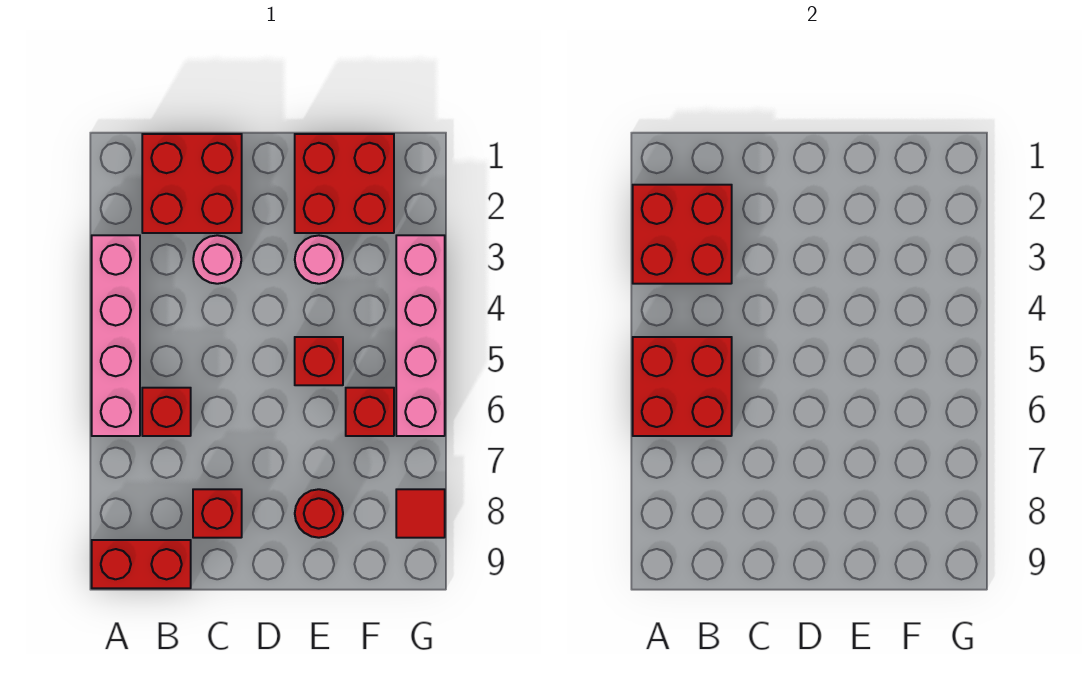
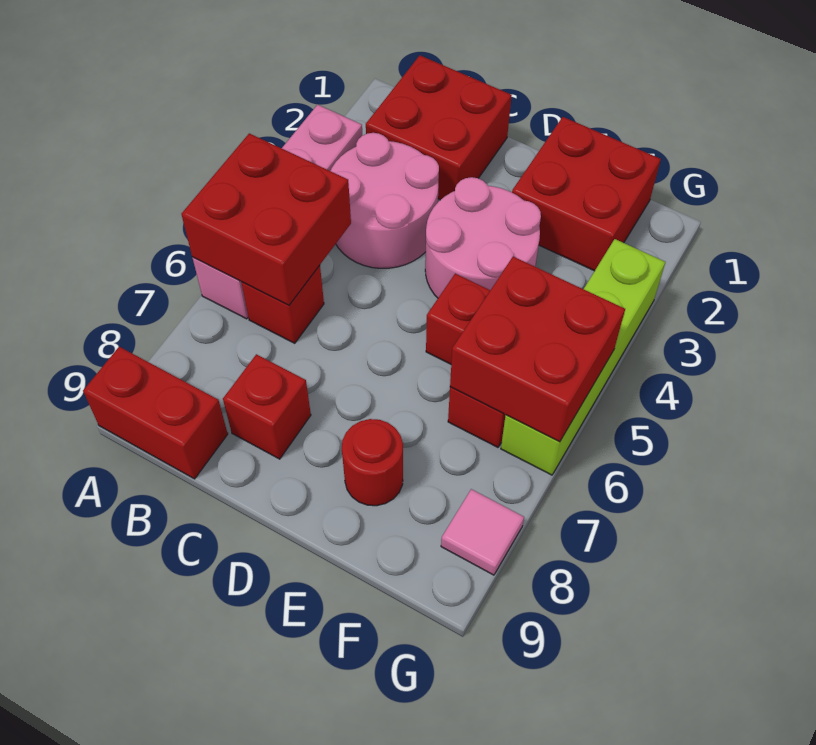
red 2x2 brick [633,185,732,284] -> red 2x2 brick moved to [450,257,625,442]
pink 1x1 round brick [193,235,241,284] -> pink 2x2 round brick [331,133,439,268]
pink 1x1 round brick [295,235,343,284] -> pink 2x2 round brick [425,177,541,298]
pink 1x4 brick [396,235,445,436] -> lime 1x4 brick [501,239,665,475]
red 1x1 tile [396,489,445,538] -> pink 1x1 tile [441,489,524,575]

